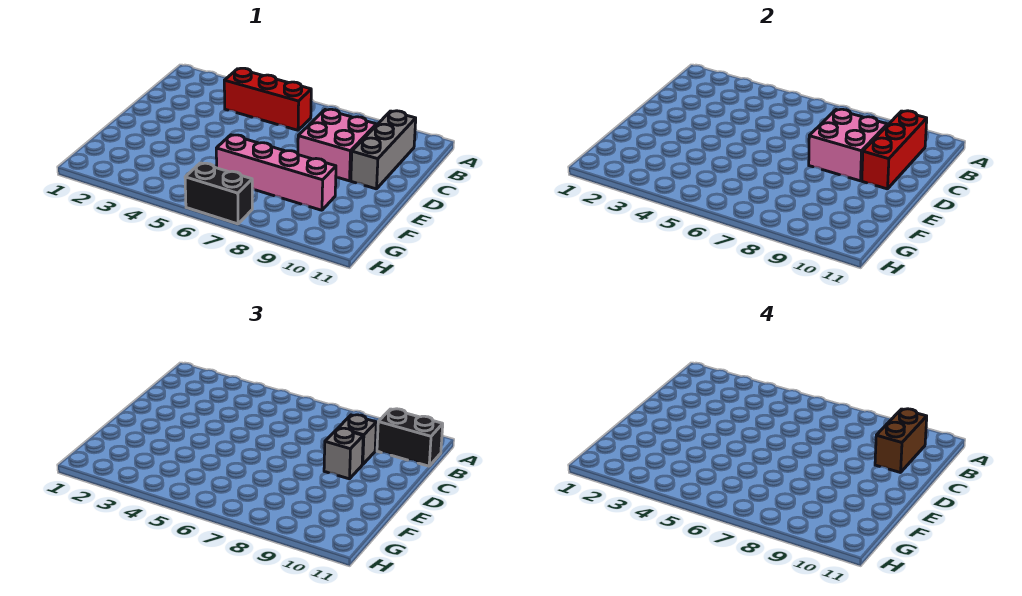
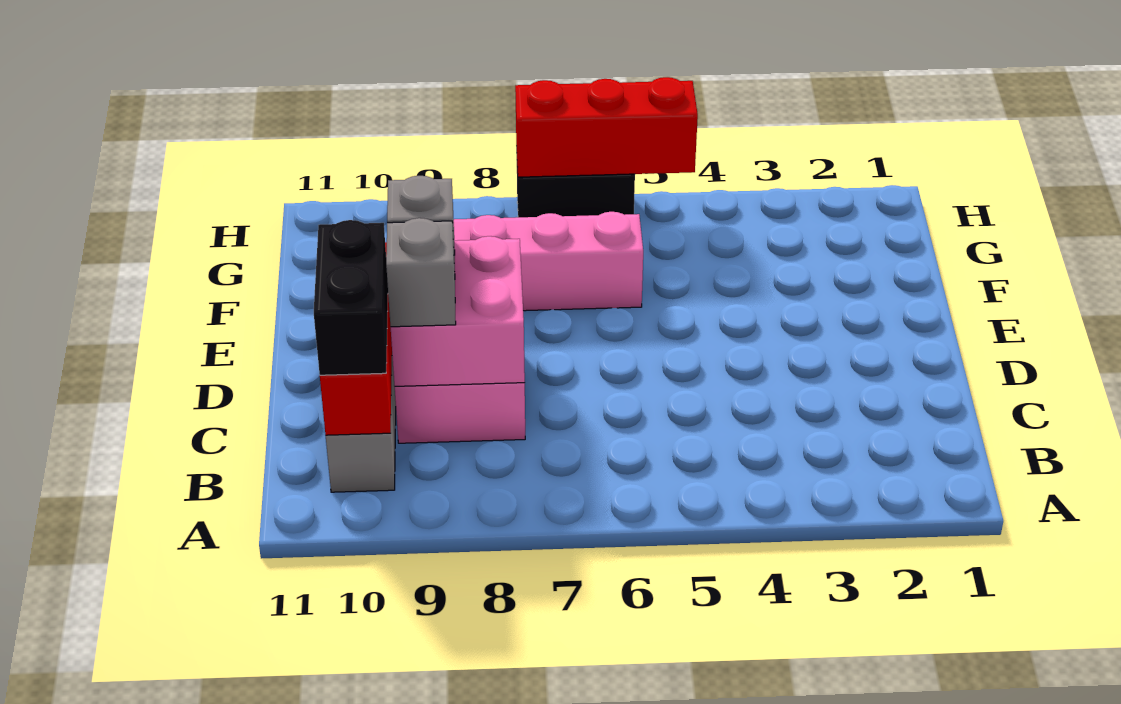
red 1x3 brick [224,68,311,130] -> red 1x3 brick moved to [515,77,698,177]
black 1x2 brick [377,409,443,466] -> black 1x2 brick turned to [314,220,388,375]
brown 1x2 brick [875,409,927,473] -> none

